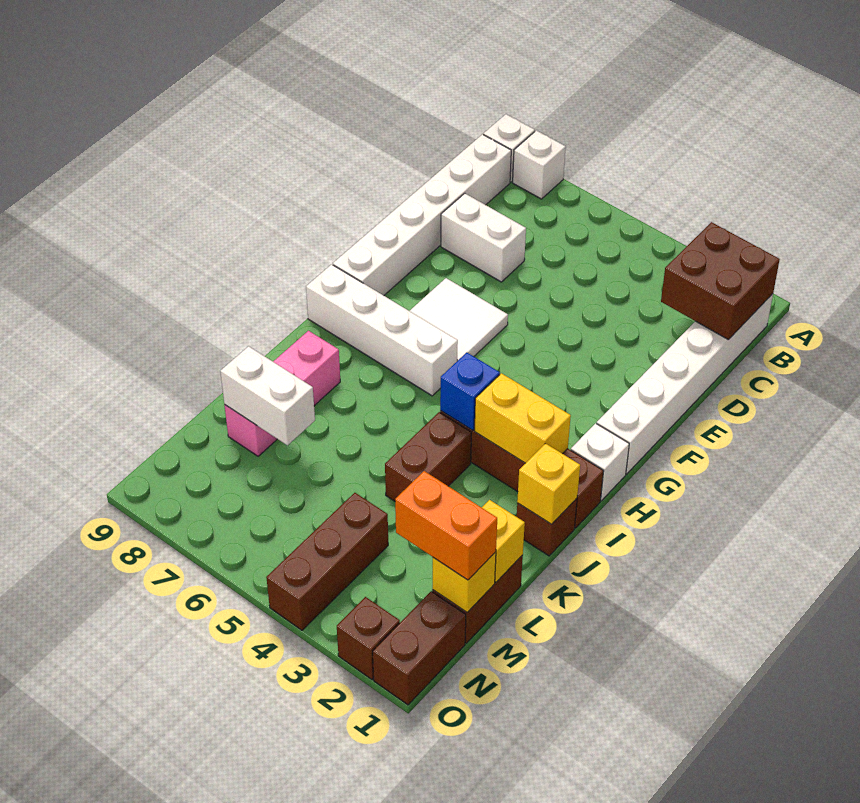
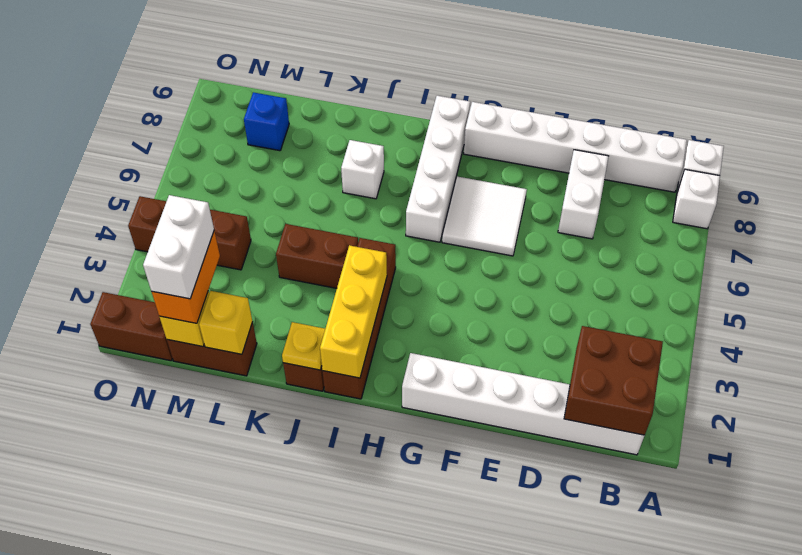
white 1x1 brick [571,423,629,501] -> white 1x1 brick moved to [341,140,384,199]
yellow 1x2 brick [474,373,571,463] -> yellow 1x3 brick [320,245,387,378]
blue 1x1 brick [440,352,500,430] -> blue 1x1 brick moved to [244,92,289,151]
yellow 1x1 brick [517,444,580,524] -> yellow 1x1 plate [282,322,325,370]
pink 1x3 brick [225,331,340,456] -> none
white 1x2 brick [220,346,315,445] -> white 1x2 brick moved to [143,195,214,299]
brown 1x1 brick [337,597,400,679] -> none

